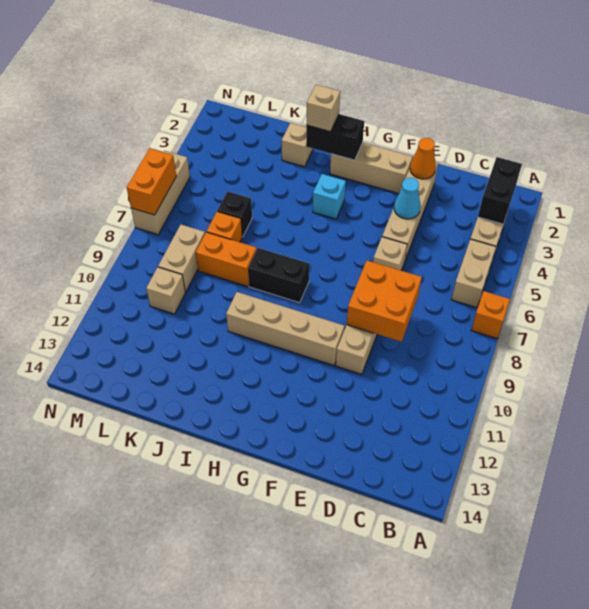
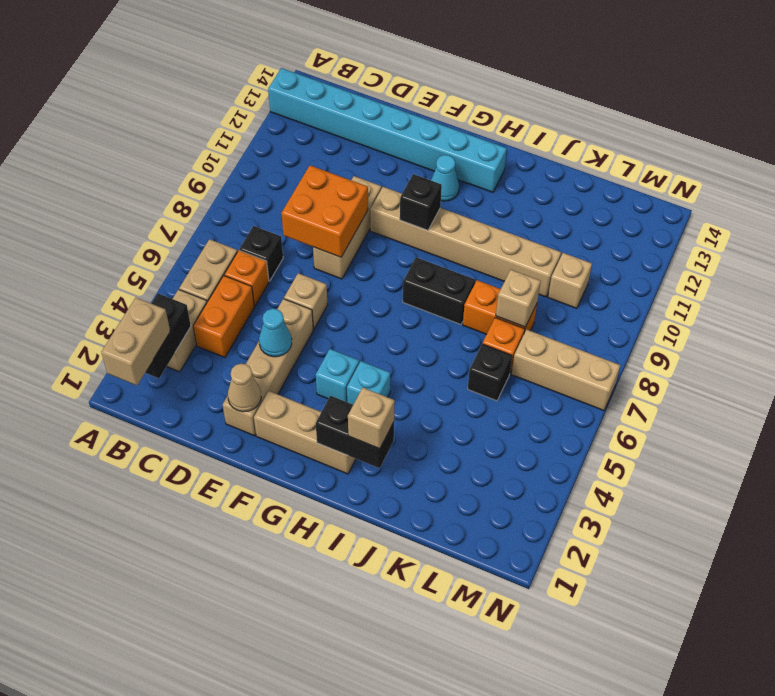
orange 1x1 brick [471,291,510,338] -> orange 1x1 brick moved to [224,251,269,306]
none -> cyan 1x8 brick [268,68,507,192]
none -> black 1x1 brick [239,226,283,281]
orange 1x1 cone [410,138,436,179] -> tan 1x1 cone [228,364,261,412]
tan 1x4 brick [226,292,345,365] -> tan 1x6 brick [370,187,561,297]
none -> cyan 1x1 brick [316,349,359,402]
none -> black 1x1 brick [400,174,442,230]
none -> cyan 1x1 cone [431,155,459,201]
tan 1x1 brick [282,123,313,167] -> tan 1x1 brick moved to [496,270,541,327]
tan 1x2 brick [158,225,205,292] -> tan 1x2 brick moved to [101,298,170,385]
tan 1x3 brick [131,151,190,234] -> tan 1x3 brick turned to [511,330,620,410]
orange 1x2 brick [127,148,176,215] -> orange 1x2 brick moved to [193,276,254,357]

